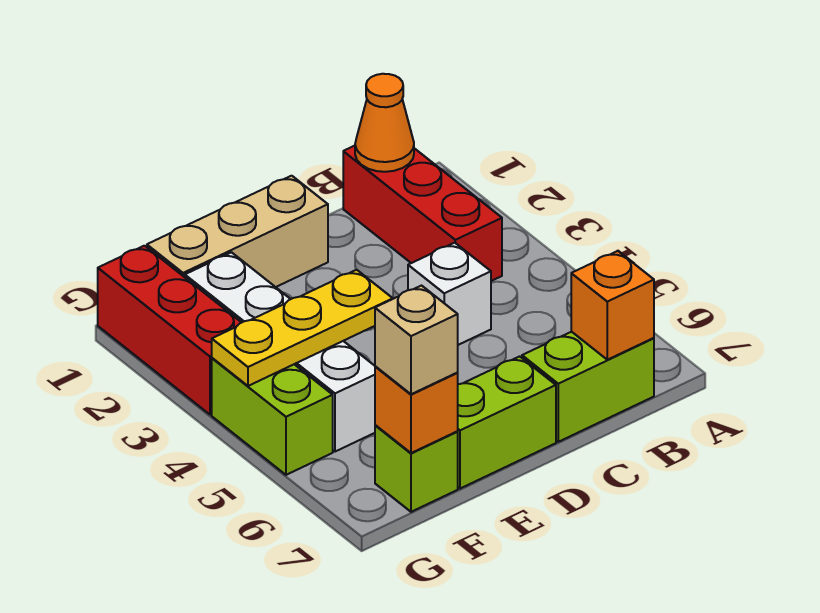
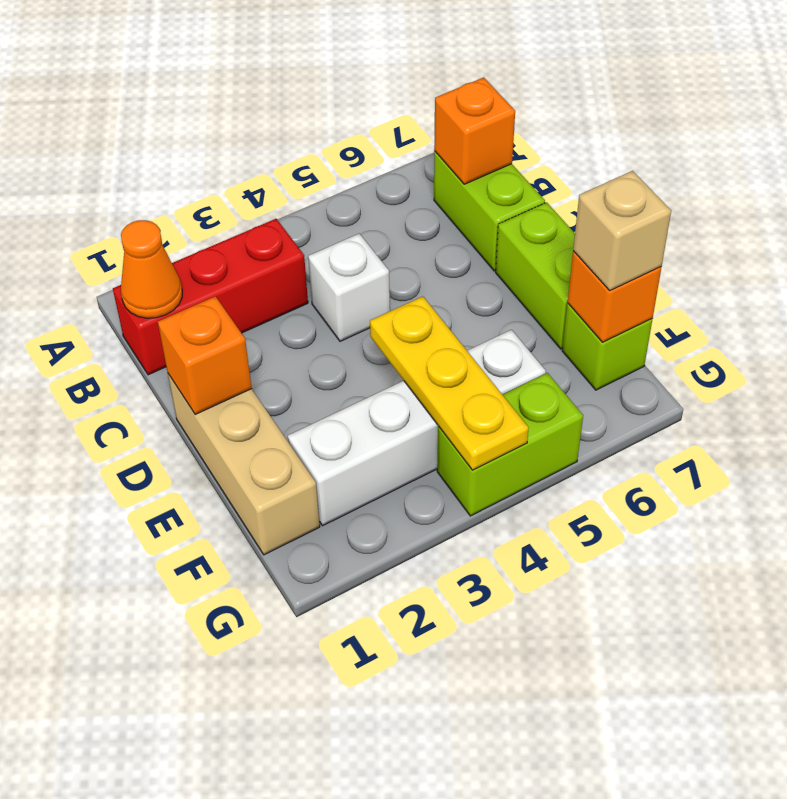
none -> orange 1x1 brick [158,296,252,415]
red 1x3 brick [98,246,242,415] -> none

